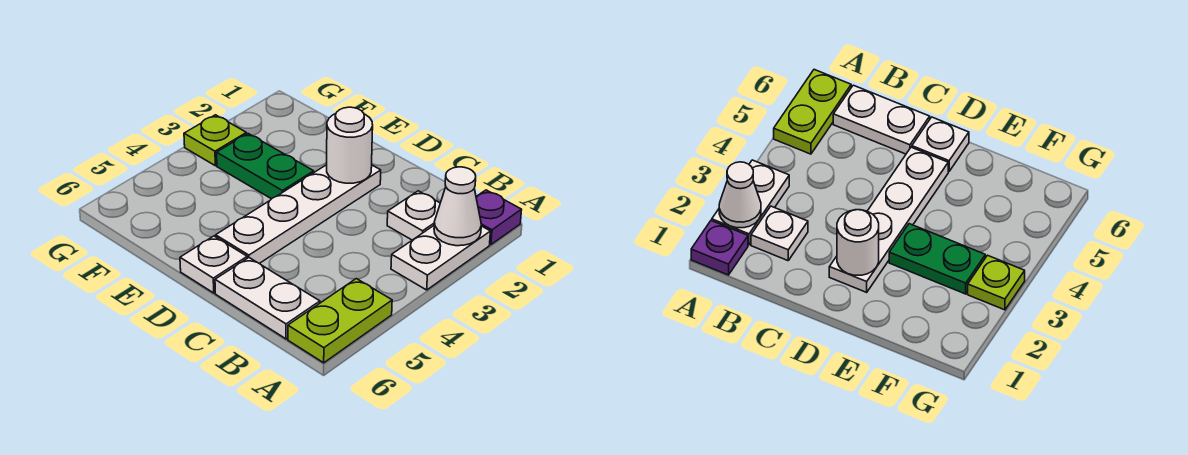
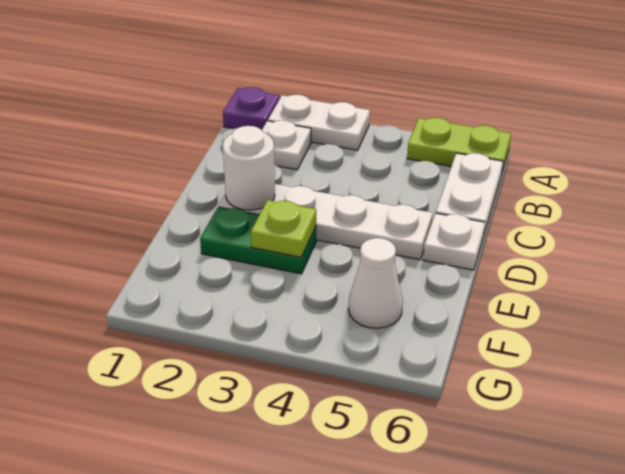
white 1x1 cone [434,167,481,246] -> white 1x1 cone moved to [348,238,403,328]
green 1x2 plate [217,134,314,199] -> green 1x2 plate turned to [200,207,316,274]
lime 1x1 plate [184,115,246,166] -> lime 1x1 plate moved to [251,200,316,257]

